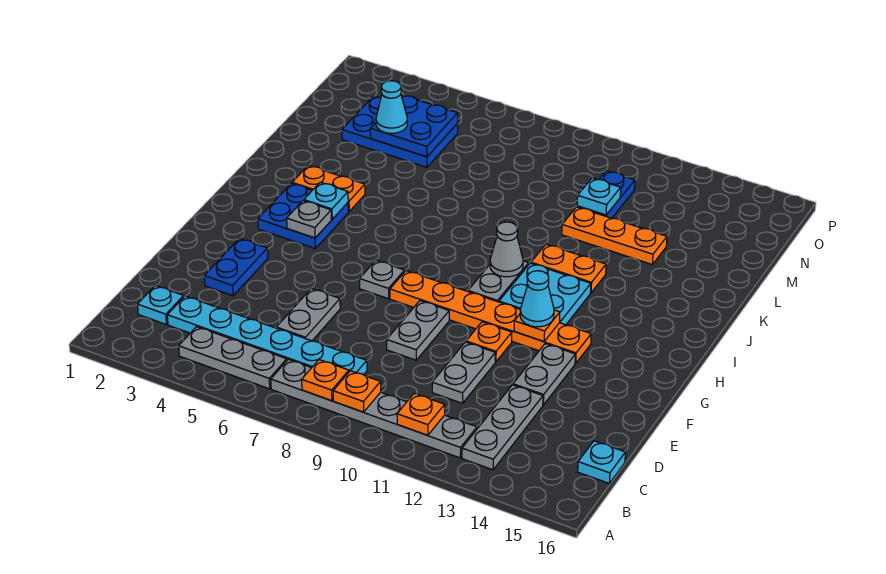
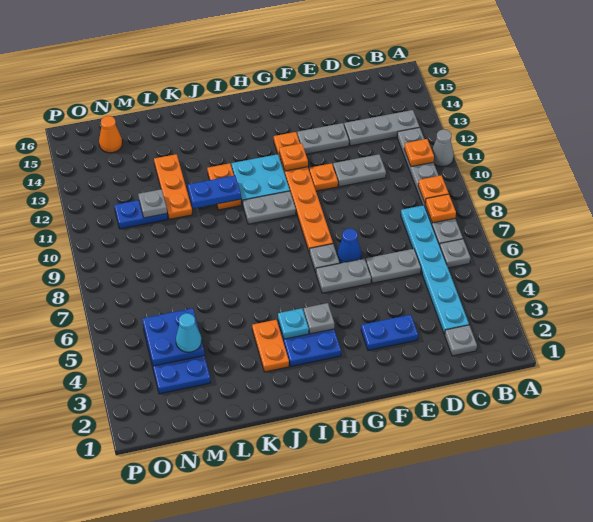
grey 1x3 plate [179,327,287,389] -> grey 1x1 plate [440,239,470,268]
cyan 1x1 plate [137,286,184,325] -> grey 1x1 plate [444,325,477,356]
cyan 1x1 plate [578,441,625,484] -> none
grey 1x2 plate [387,301,449,360] -> grey 1x2 plate moved to [316,259,371,293]
none -> blue 1x1 cone [337,228,361,263]
cyan 1x1 cone [520,271,554,327] -> none
grey 1x1 cone [490,222,523,277] -> grey 1x1 cone moved to [432,130,454,167]
none -> blue 1x2 plate [188,175,241,208]
cyan 1x1 plate [577,178,621,215] -> grey 1x1 plate [138,189,167,218]
none -> orange 1x1 cone [99,116,122,153]

